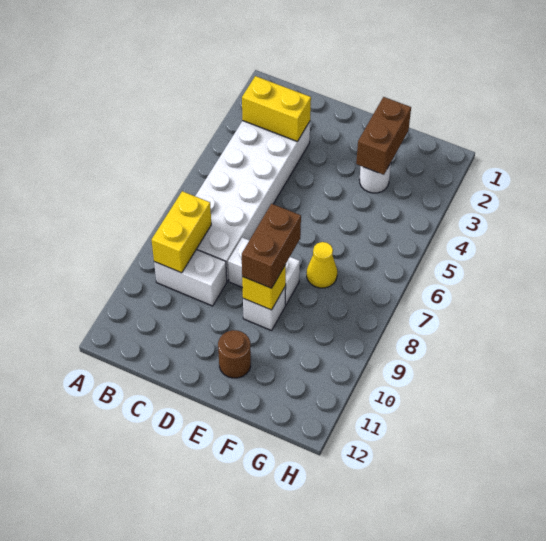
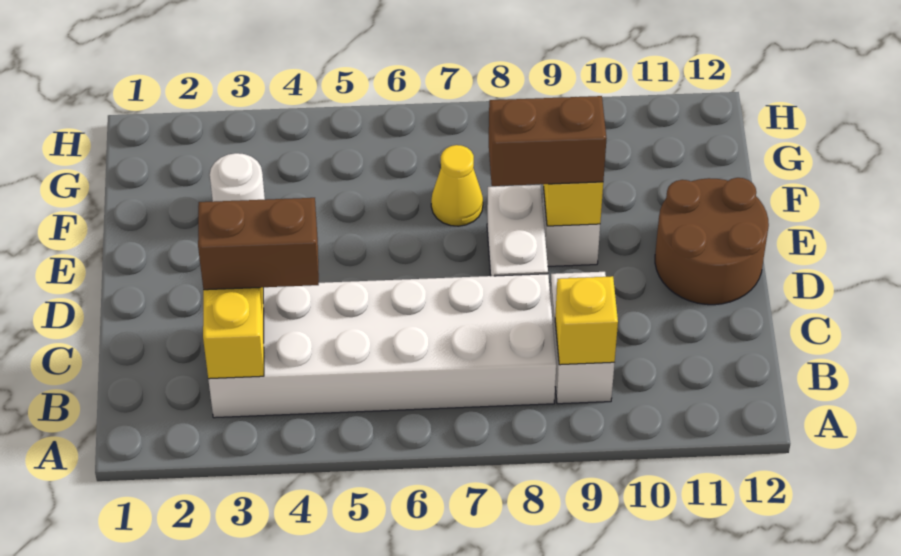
yellow 1x2 brick [152,191,211,273] -> yellow 1x1 brick [555,276,618,365]
brown 1x1 round brick [218,330,251,378] -> brown 2x2 round brick [655,178,769,305]
brown 1x2 brick [356,97,411,175] -> brown 1x2 brick moved to [198,198,319,290]

